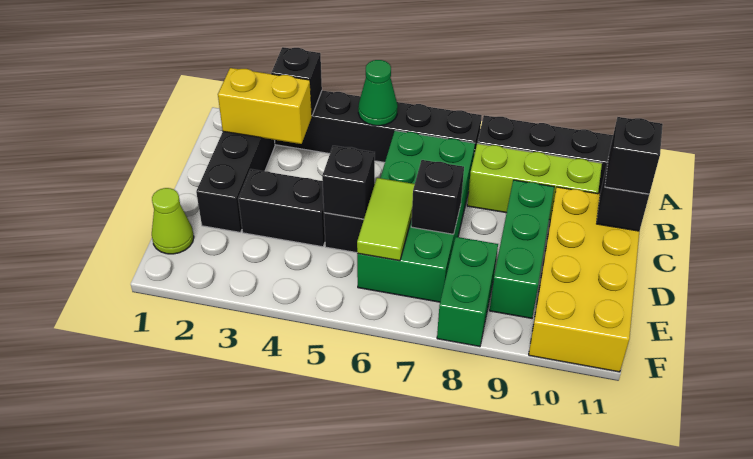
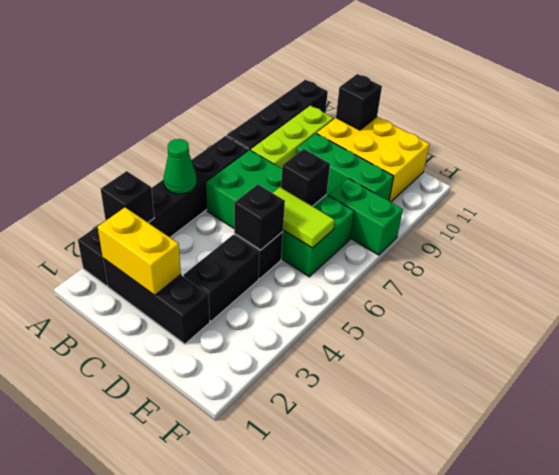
yellow 1x2 brick [218,68,312,144] -> yellow 1x2 brick turned to [98,207,181,295]
yellow 2x4 brick [529,187,639,372] -> yellow 2x3 brick [317,117,430,202]
black 1x1 brick [605,117,663,194] -> none
lime 1x1 cone [152,188,194,254] -> none

